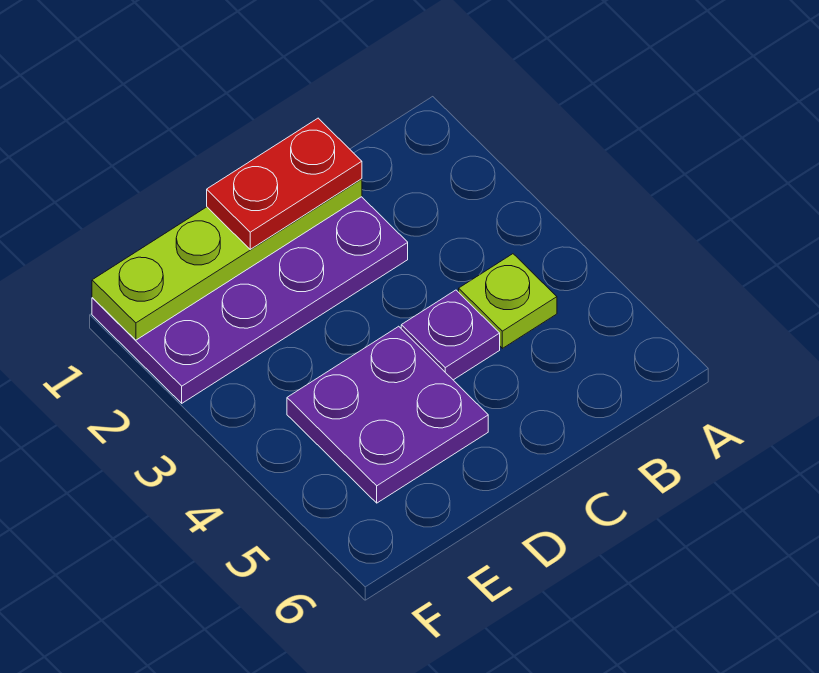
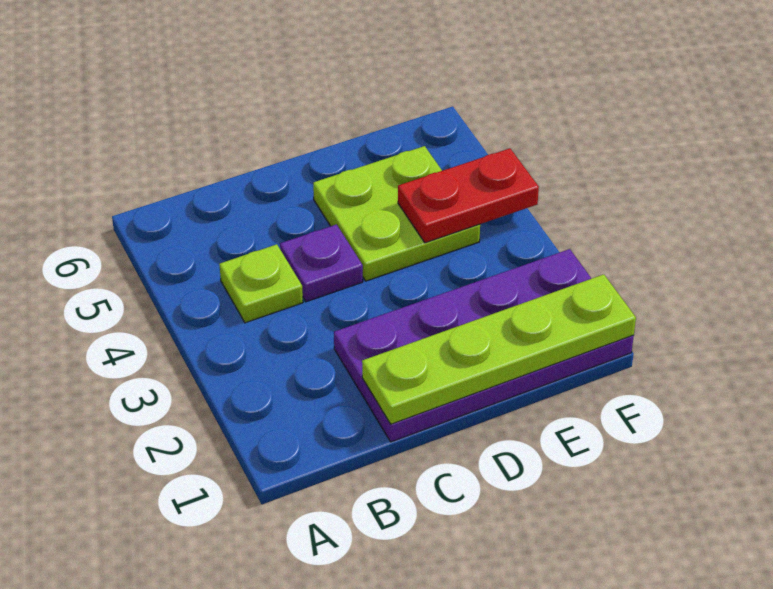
red 1x2 plate [207,118,362,249] -> red 1x2 plate moved to [398,148,539,243]
purple 2x2 plate [287,326,488,503] -> lime 2x2 plate [313,146,480,281]

